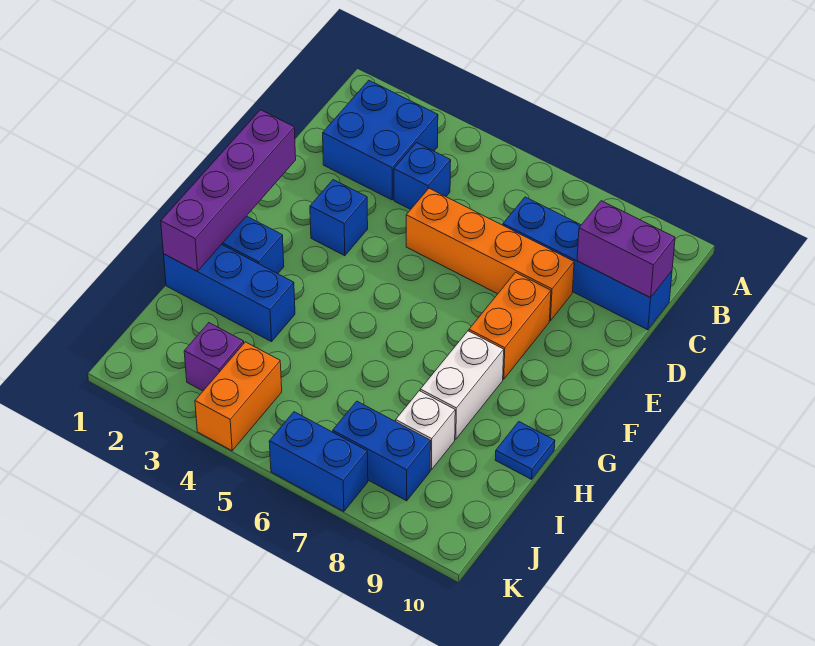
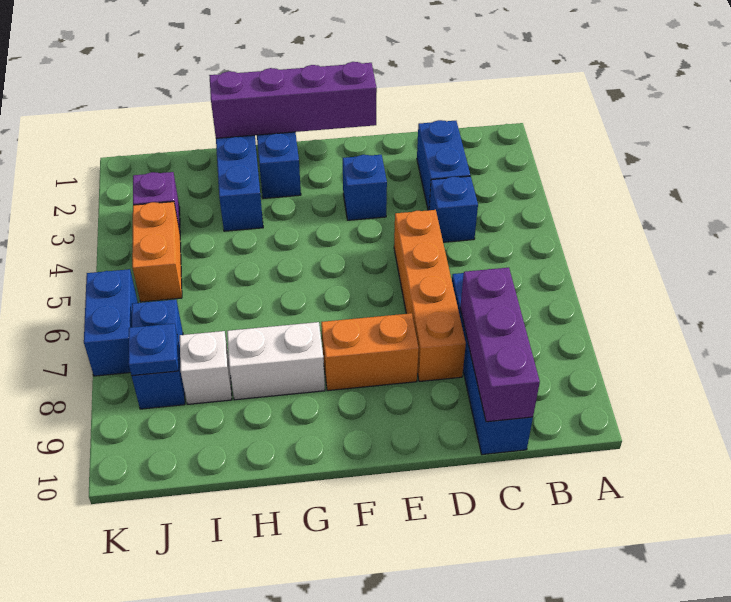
blue 2x2 brick [323,80,438,200] -> blue 1x2 brick [417,120,470,210]
purple 1x2 brick [577,201,675,298] -> purple 1x3 brick [460,268,540,422]
blue 1x1 plate [495,422,555,479] -> blue 1x1 plate moved to [128,324,178,376]
orange 1x2 brick [195,342,282,451] -> orange 1x2 brick turned to [132,202,182,302]

